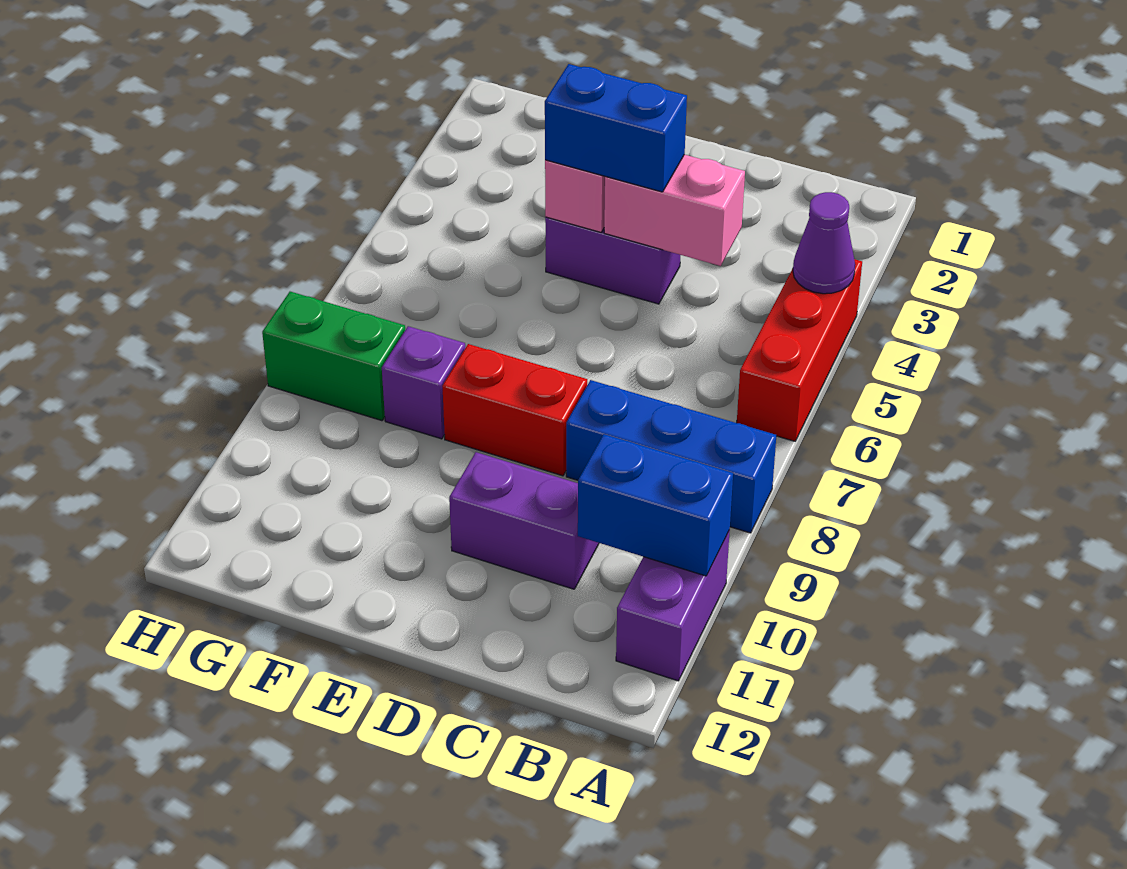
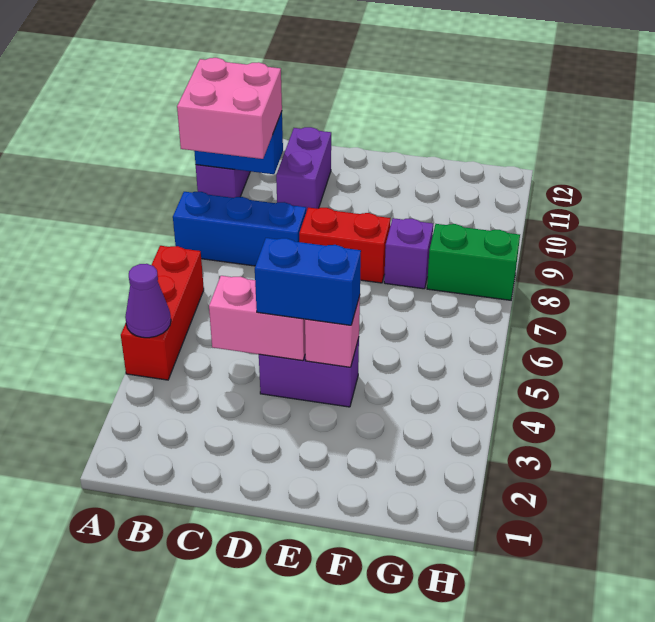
none -> pink 2x2 brick [177,58,282,159]
purple 1x2 brick [449,452,599,589] -> purple 1x2 brick turned to [276,127,331,212]

